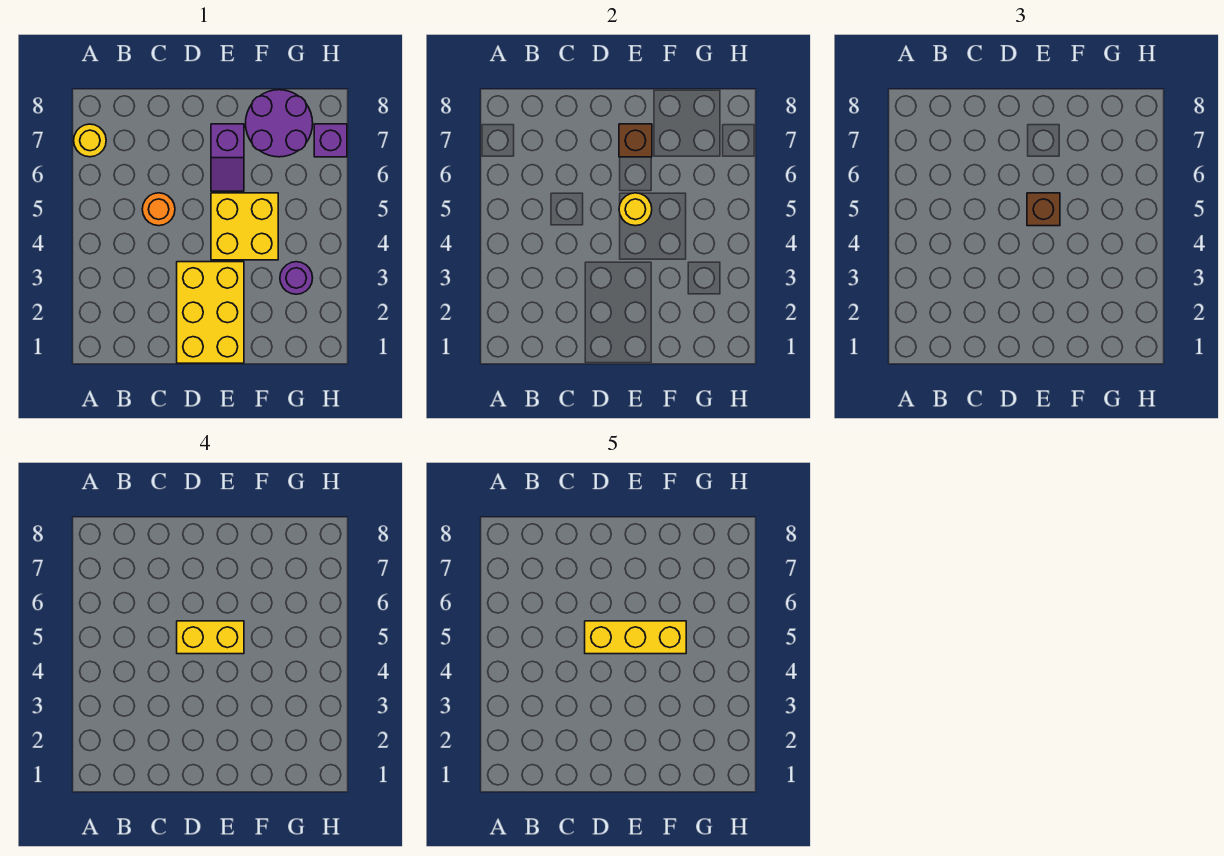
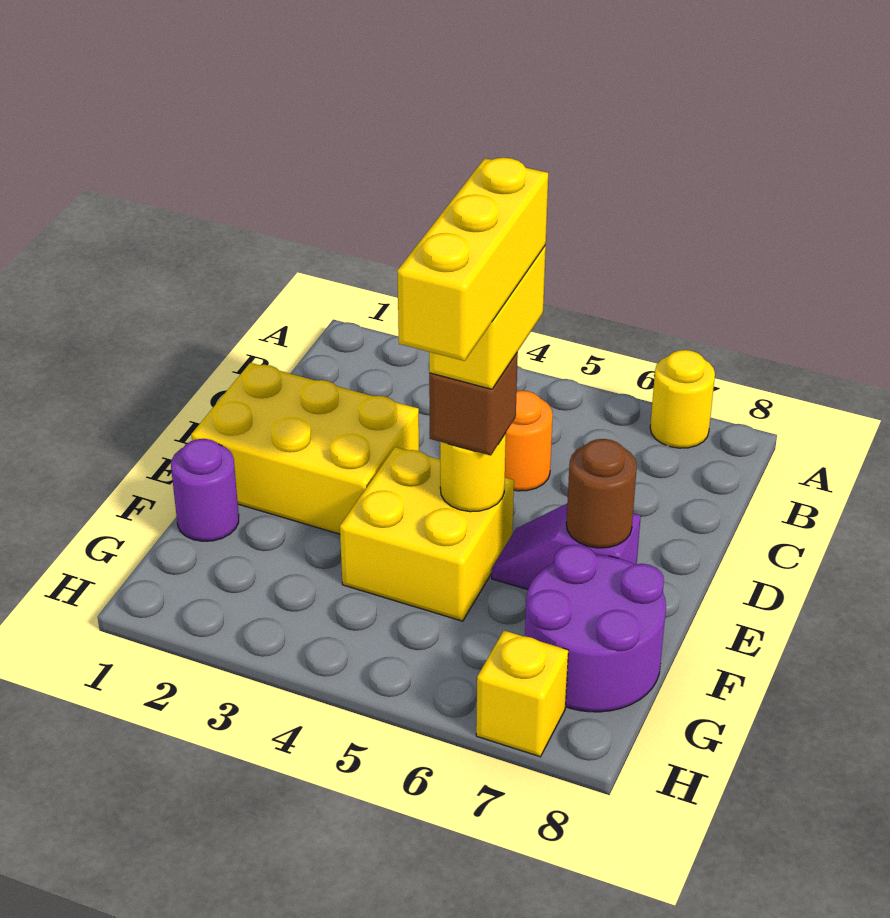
brown 1x1 brick [619,124,652,157] -> brown 1x1 round brick [566,439,637,548]
purple 1x1 round brick [280,262,313,294] -> purple 1x1 round brick moved to [171,439,239,541]
purple 1x1 brick [314,124,347,157] -> yellow 1x1 brick [476,631,568,757]

